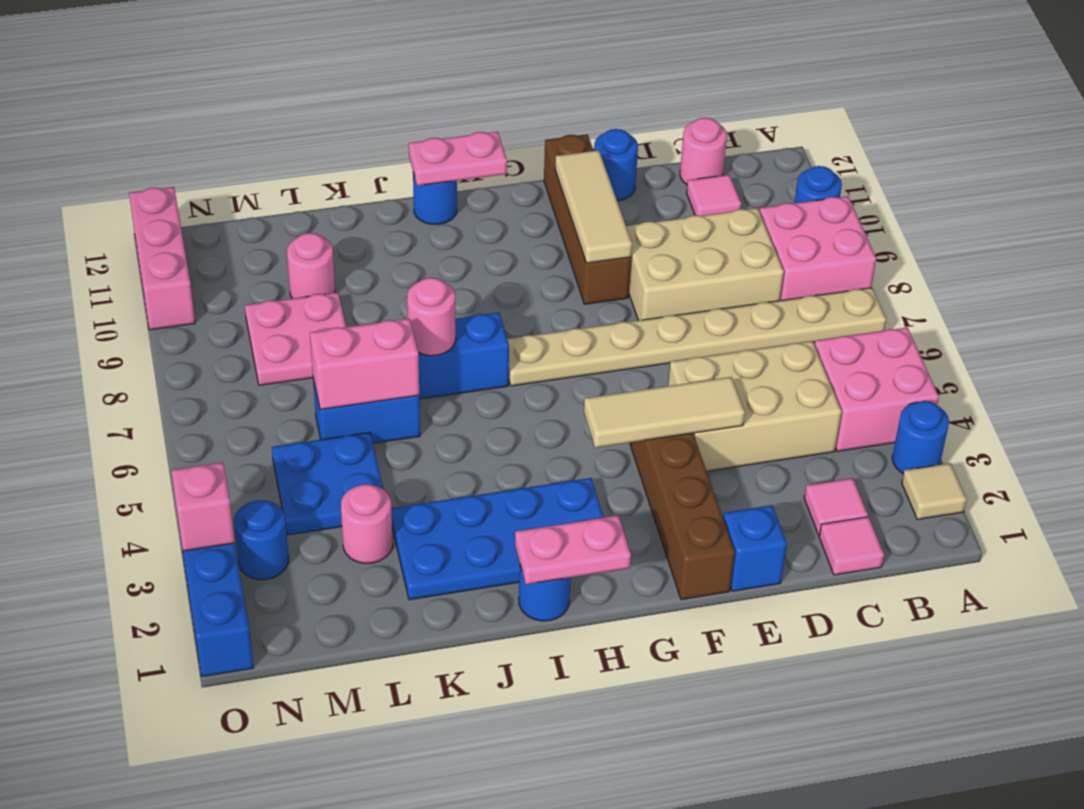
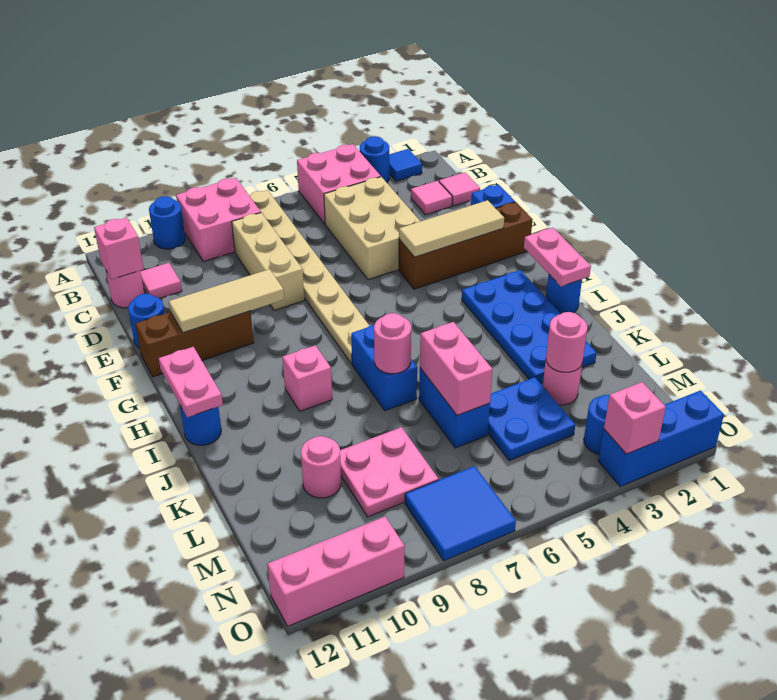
tan 1x1 tile [902,463,967,520] -> blue 1x1 tile [389,149,422,181]
tan 2x3 brick [626,208,784,320] -> tan 1x3 brick [232,213,304,310]
none -> pink 1x1 brick [94,218,144,279]
tan 1x3 tile [584,377,745,448] -> tan 1x3 tile turned to [399,200,504,257]
brown 1x4 brick [544,134,631,304] -> brown 1x3 brick [135,311,254,377]
none -> pink 1x1 brick [283,345,332,411]
none -> pink 1x1 round brick [546,312,587,372]
none -> blue 2x2 tile [405,466,516,561]

